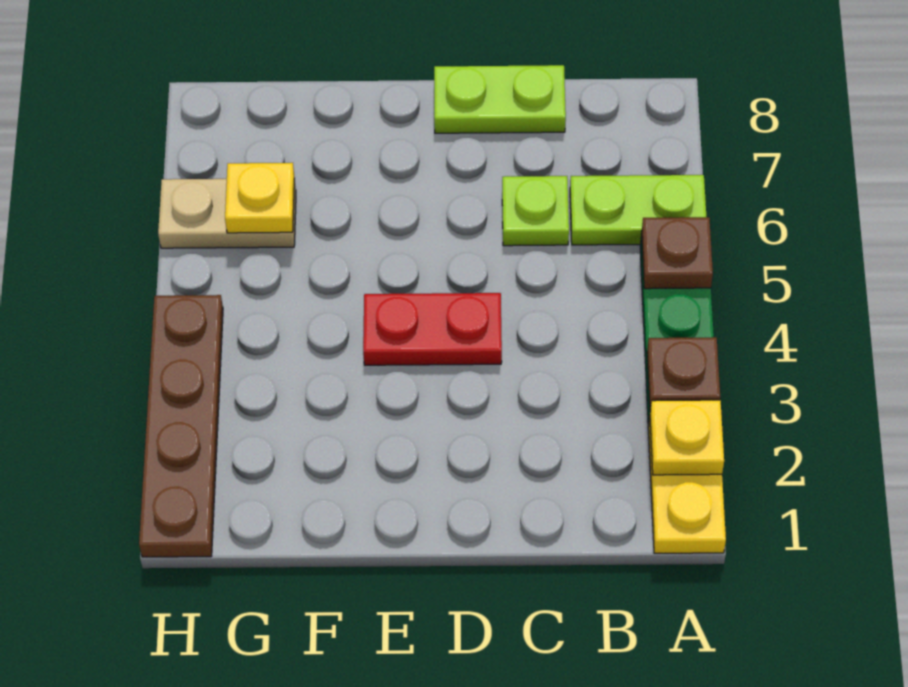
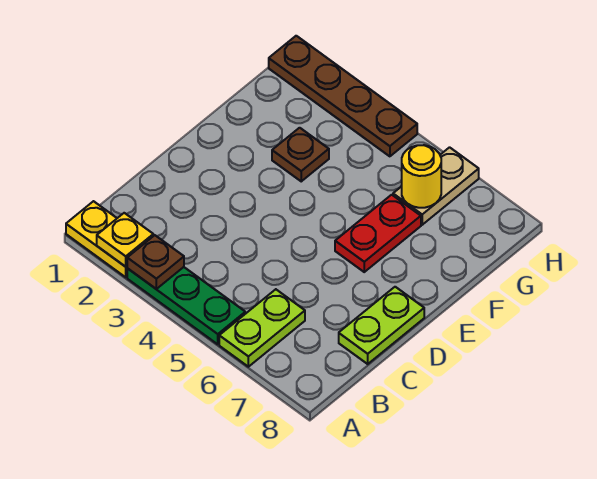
brown 1x1 plate [642,217,713,289] -> brown 1x1 plate moved to [272,128,329,181]
lime 1x1 plate [502,176,569,246] -> none
red 1x2 plate [363,293,502,365] -> red 1x2 plate moved to [335,195,421,272]
yellow 1x1 plate [225,163,295,233] -> yellow 1x1 round brick [402,145,441,208]

